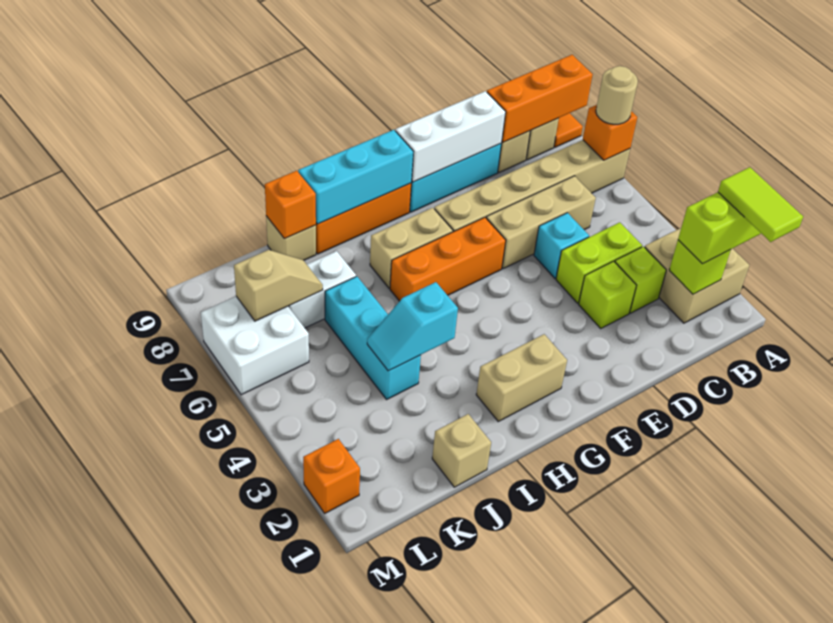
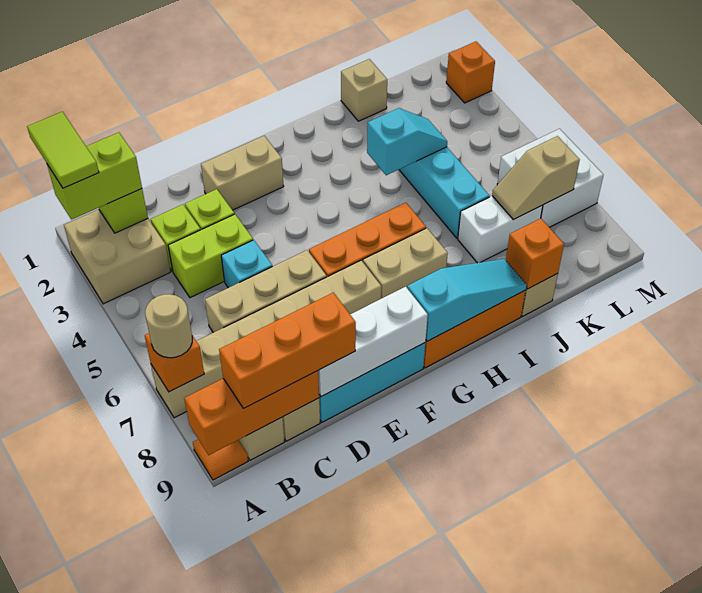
none -> orange 1x3 brick [219,293,356,408]
tan 1x2 brick [476,334,567,421] -> tan 1x2 brick moved to [201,136,284,210]
cyan 1x3 brick [298,130,413,224] -> cyan 1x3 slope [407,259,527,341]

